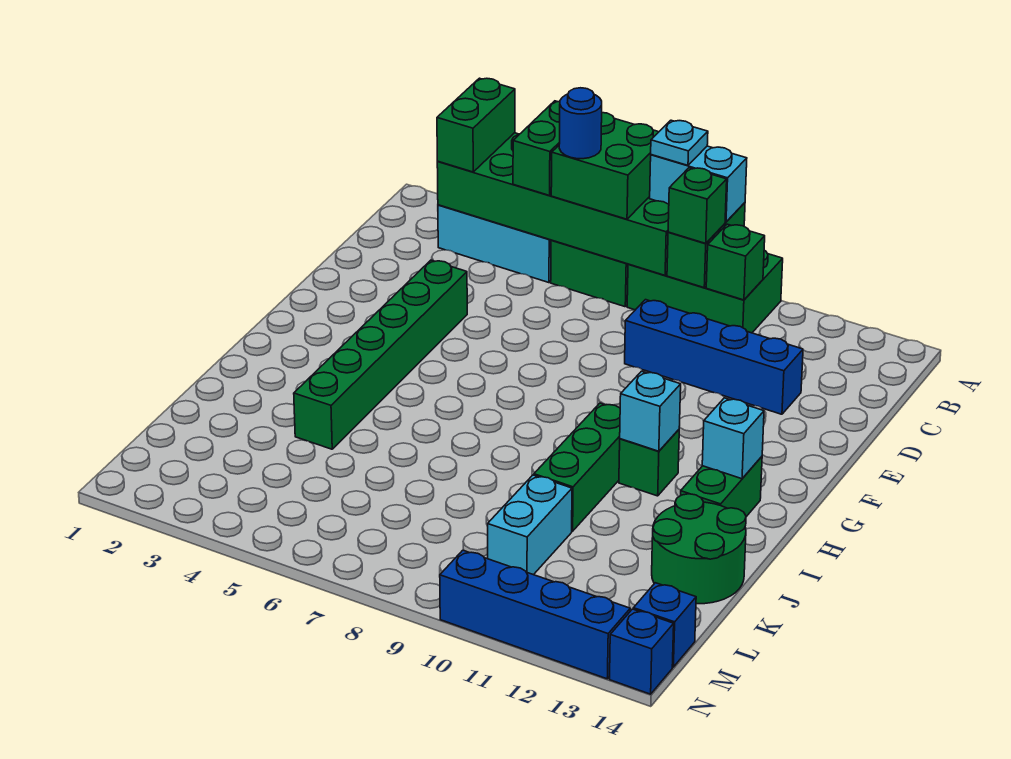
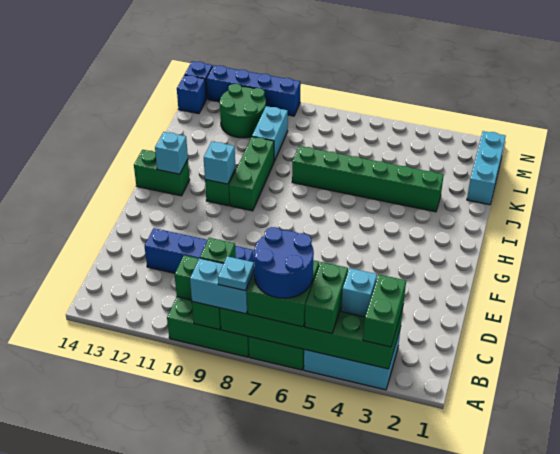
none -> cyan 1x1 brick [341,268,377,317]
blue 1x1 round brick [559,88,602,159] -> blue 2x2 round brick [254,227,314,298]
green 1x6 brick [294,260,467,449] -> green 1x6 brick turned to [292,146,444,212]
green 1x2 brick [680,457,762,517] -> green 1x2 brick turned to [134,150,190,196]
green 2x2 round brick [652,494,746,604] -> green 2x2 round brick moved to [220,84,266,138]
none -> cyan 1x3 brick [467,131,506,205]

